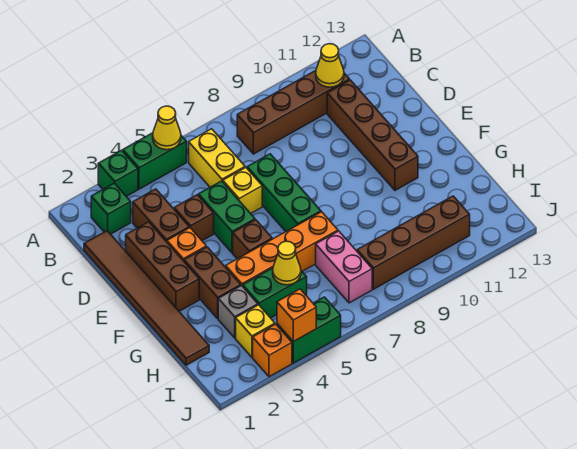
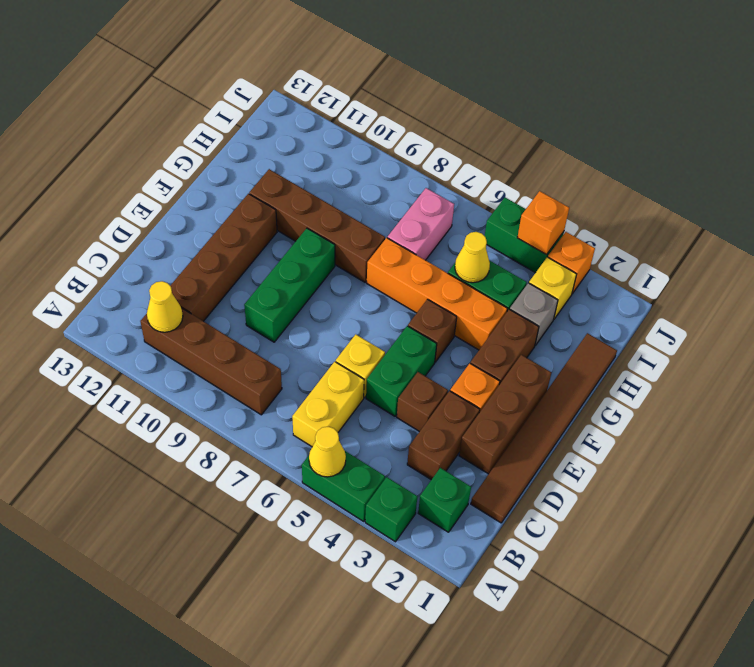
green 1x3 brick [247,154,321,231] -> green 1x3 brick moved to [244,228,335,342]
brown 1x4 brick [357,196,470,289] -> brown 1x4 brick moved to [249,169,385,282]

